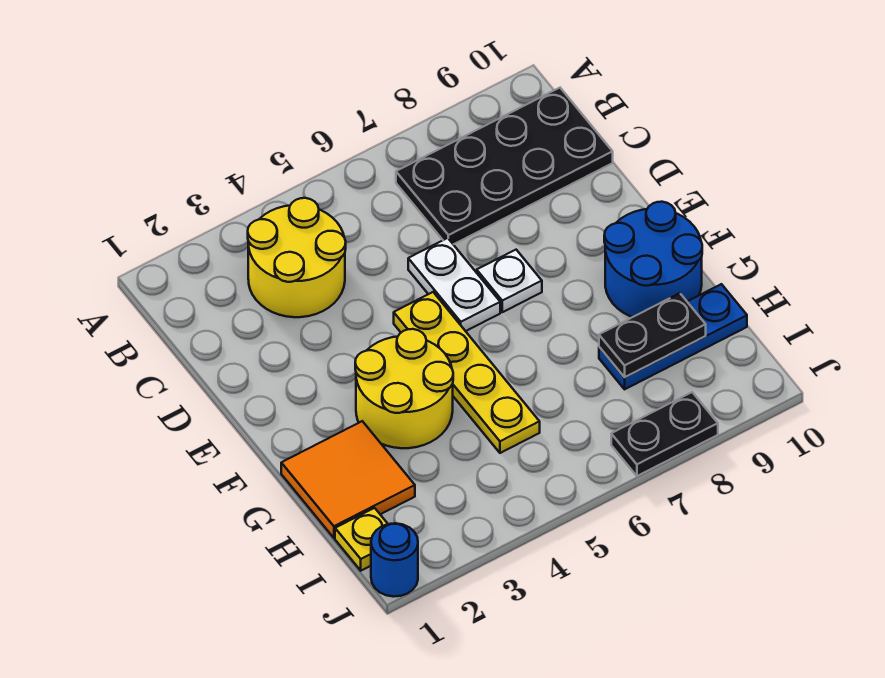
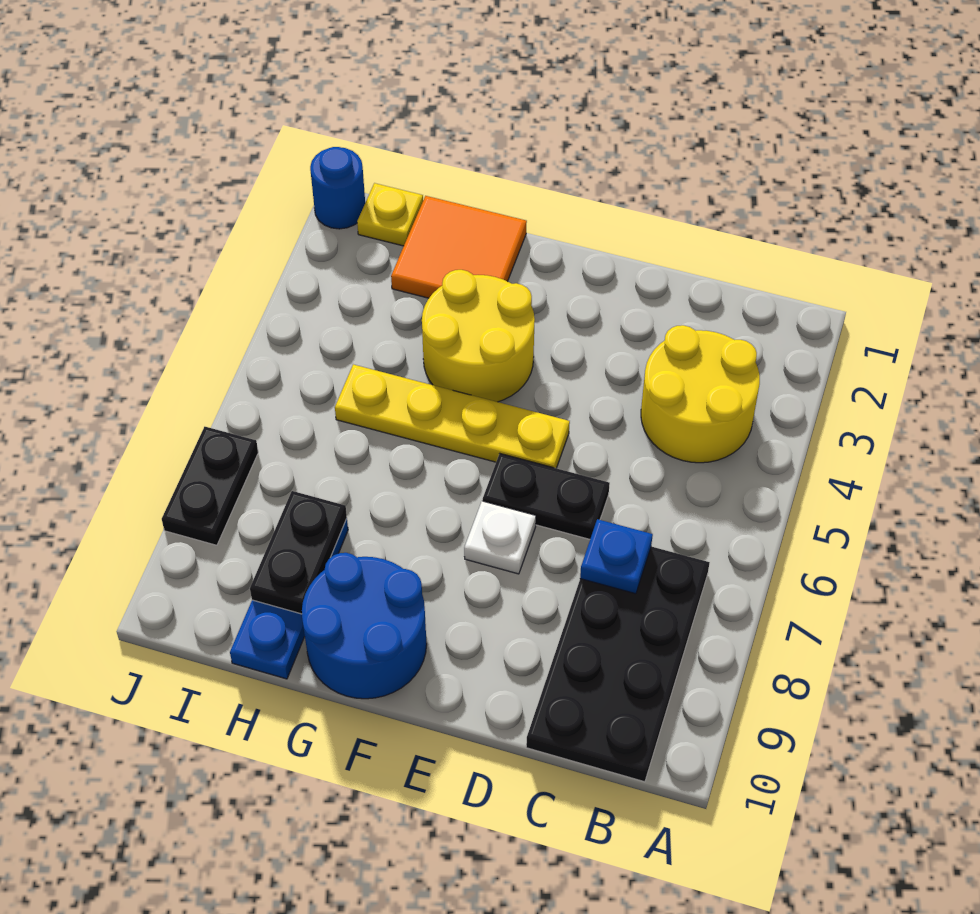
none -> blue 1x1 plate [580,519,653,594]
white 1x2 plate [408,238,500,331] -> black 1x2 plate [483,454,610,539]

